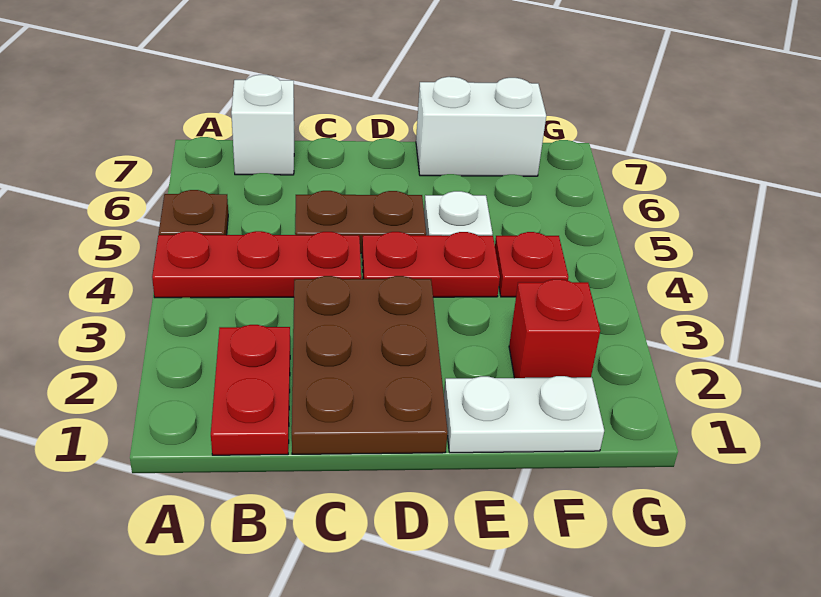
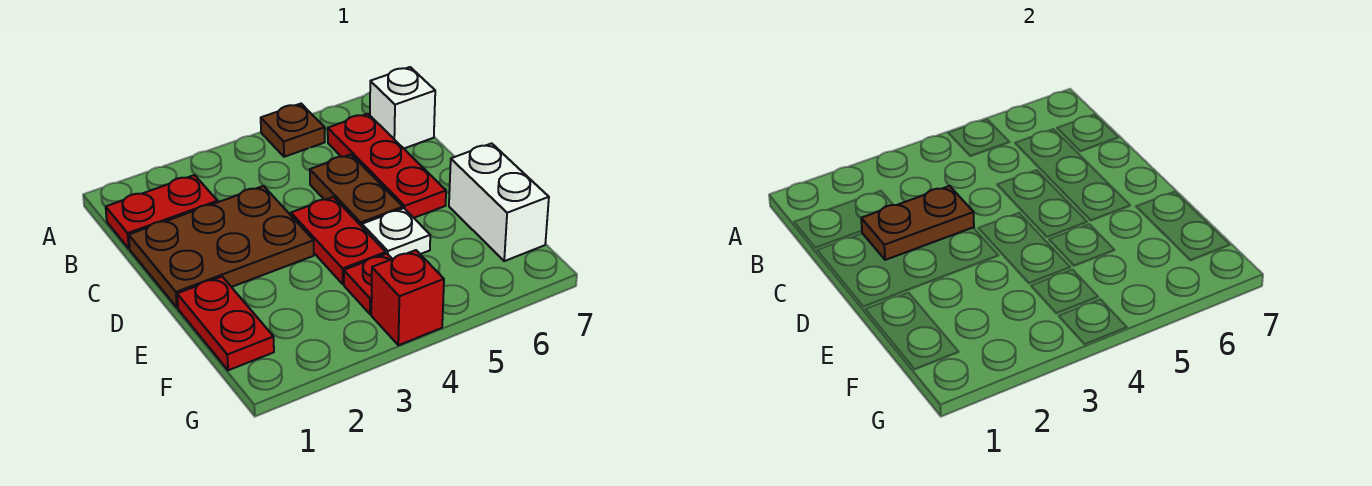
red 1x3 plate [152,231,361,298] -> red 1x3 plate moved to [328,114,446,218]
none -> brown 1x2 plate [861,186,974,260]
white 1x2 plate [444,376,604,453] -> red 1x2 plate [177,277,274,370]
red 1x1 brick [509,279,600,378] -> red 1x1 brick moved to [371,250,444,345]

